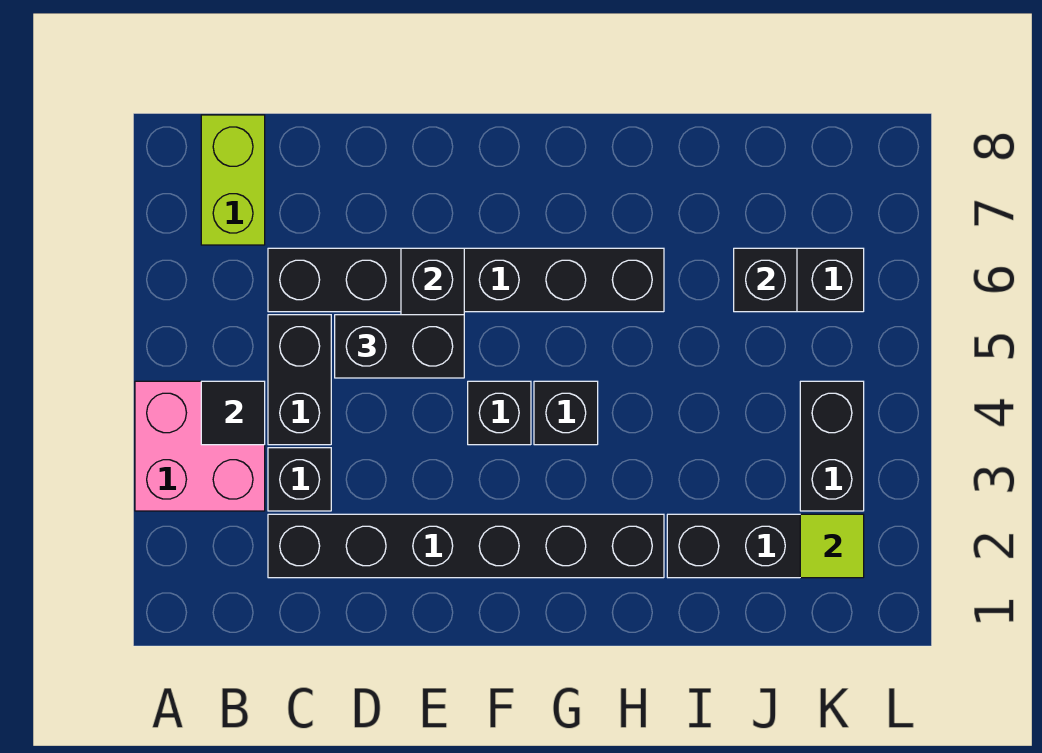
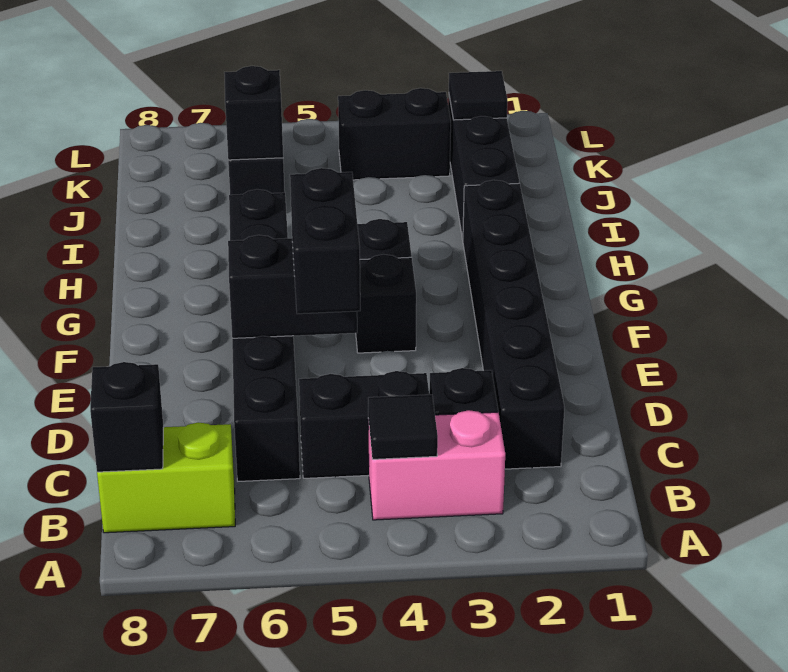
pink 2x2 brick [135,381,265,511] -> pink 1x2 brick [368,410,505,520]
none -> black 1x1 brick [90,362,163,472]
lime 1x1 tile [800,514,864,578] -> black 1x1 tile [449,71,507,120]

